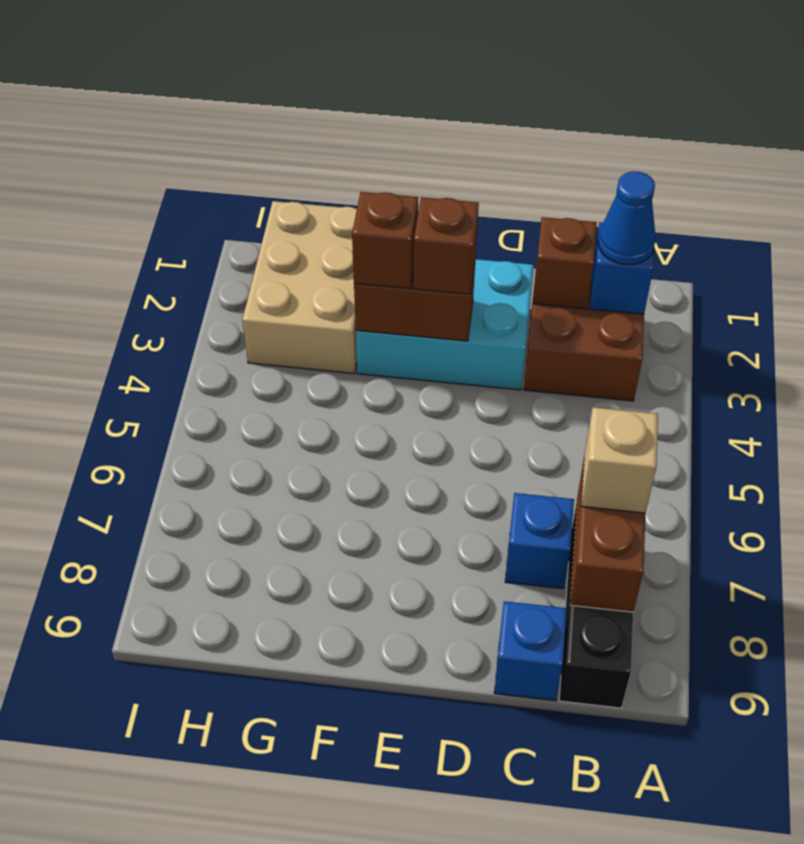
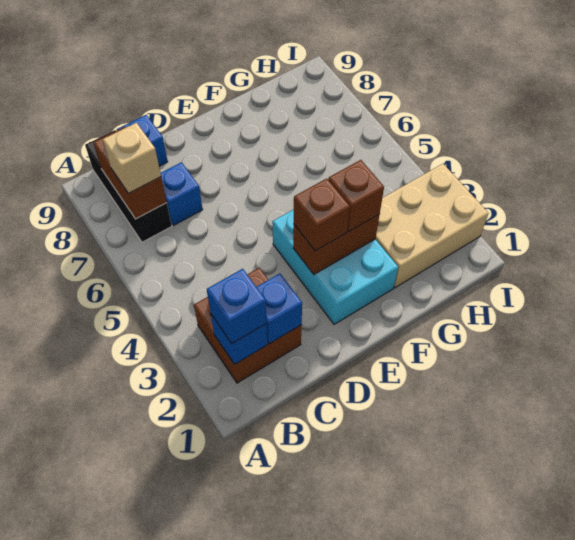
blue 1x1 cone [598,172,656,265] -> blue 1x1 brick [207,269,267,343]
brown 1x1 brick [533,217,597,309] -> blue 1x1 brick [257,274,302,344]
cyan 2x3 brick [356,259,534,390] -> cyan 2x3 brick turned to [272,210,398,324]
tan 2x3 brick [242,201,357,374] -> tan 2x3 brick turned to [376,164,488,288]

